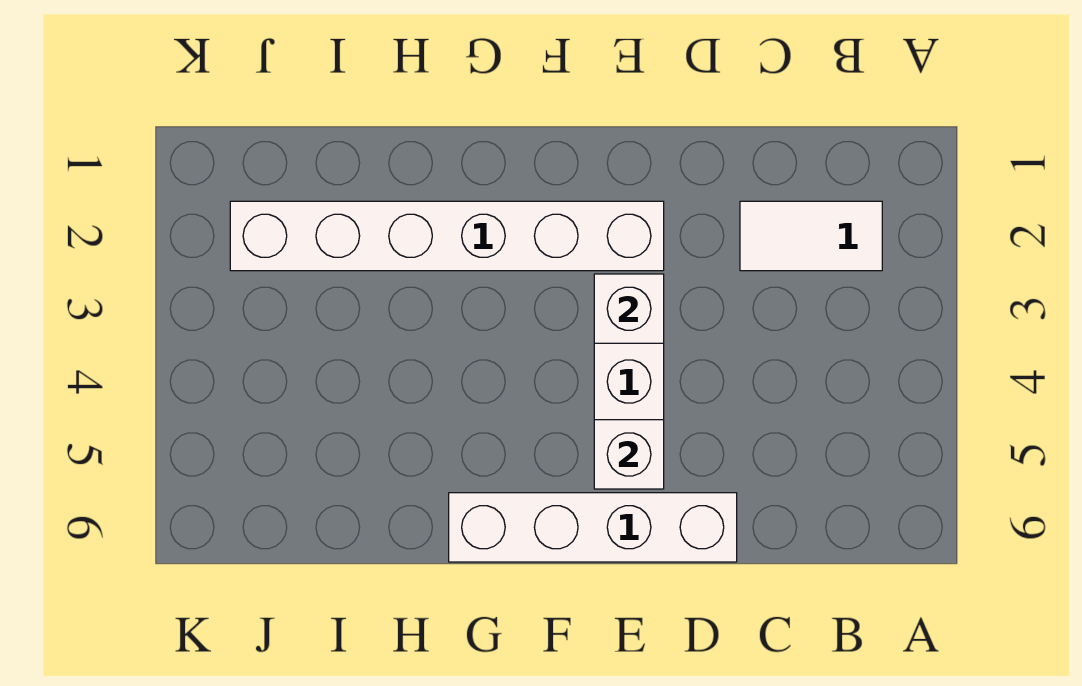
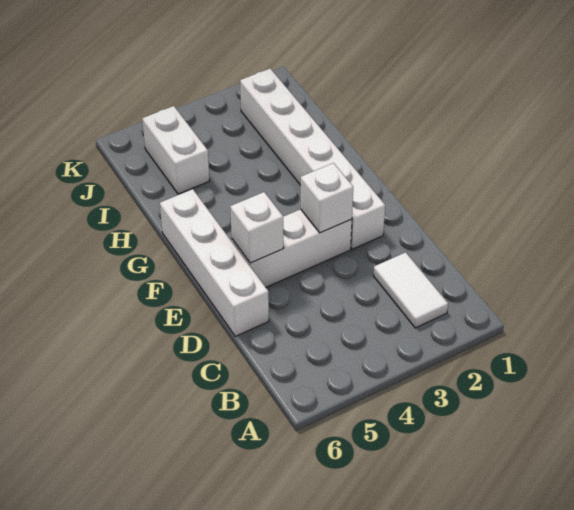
none -> white 1x2 brick [142,106,209,194]

